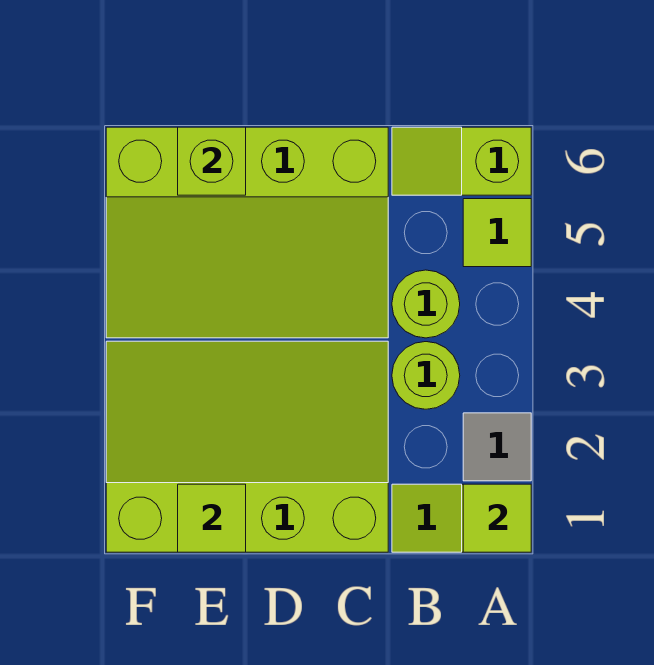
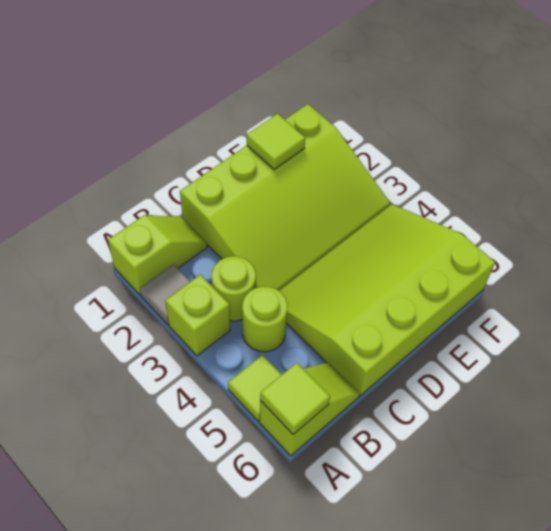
lime 1x1 tile [463,484,531,552] -> lime 1x1 tile moved to [260,363,330,434]
lime 1x1 brick [178,127,246,195] -> lime 1x1 brick moved to [165,275,230,356]

